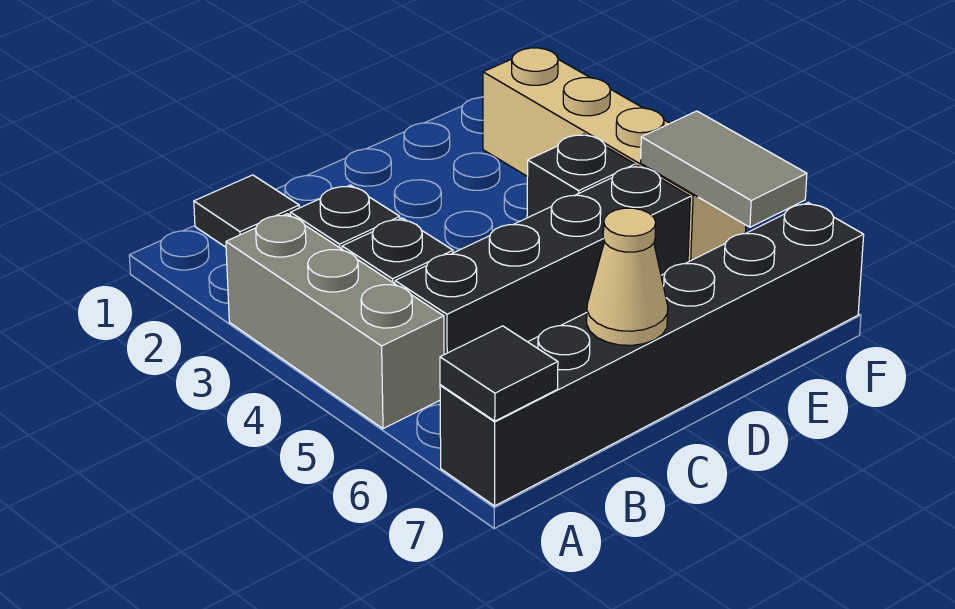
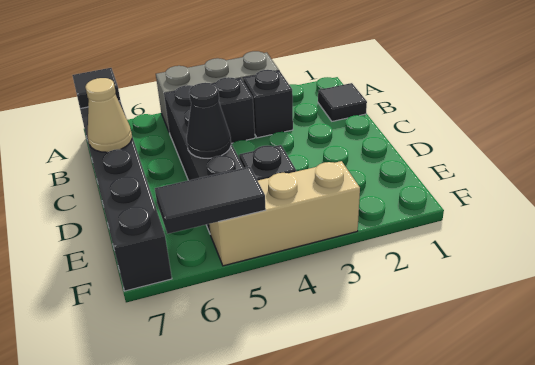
none -> black 1x1 cone [187,83,231,158]
tan 1x4 brick [483,48,746,262] -> tan 1x3 brick [209,161,360,266]
grey 1x2 tile [641,111,807,227] -> black 1x2 tile [155,167,266,234]

